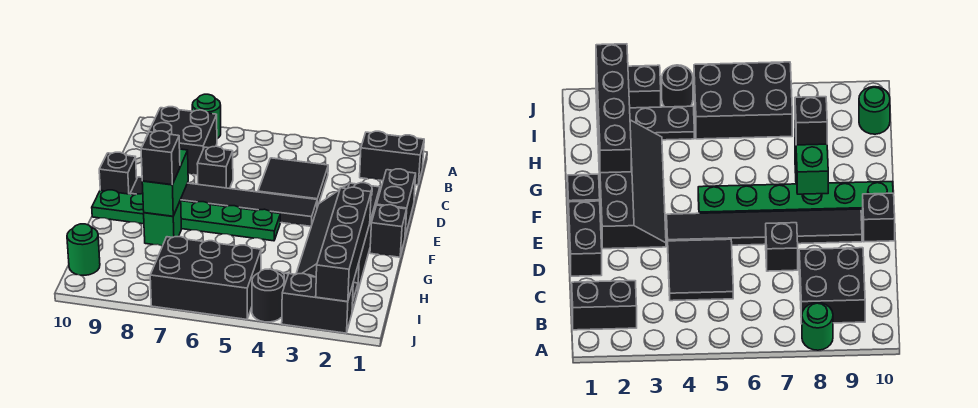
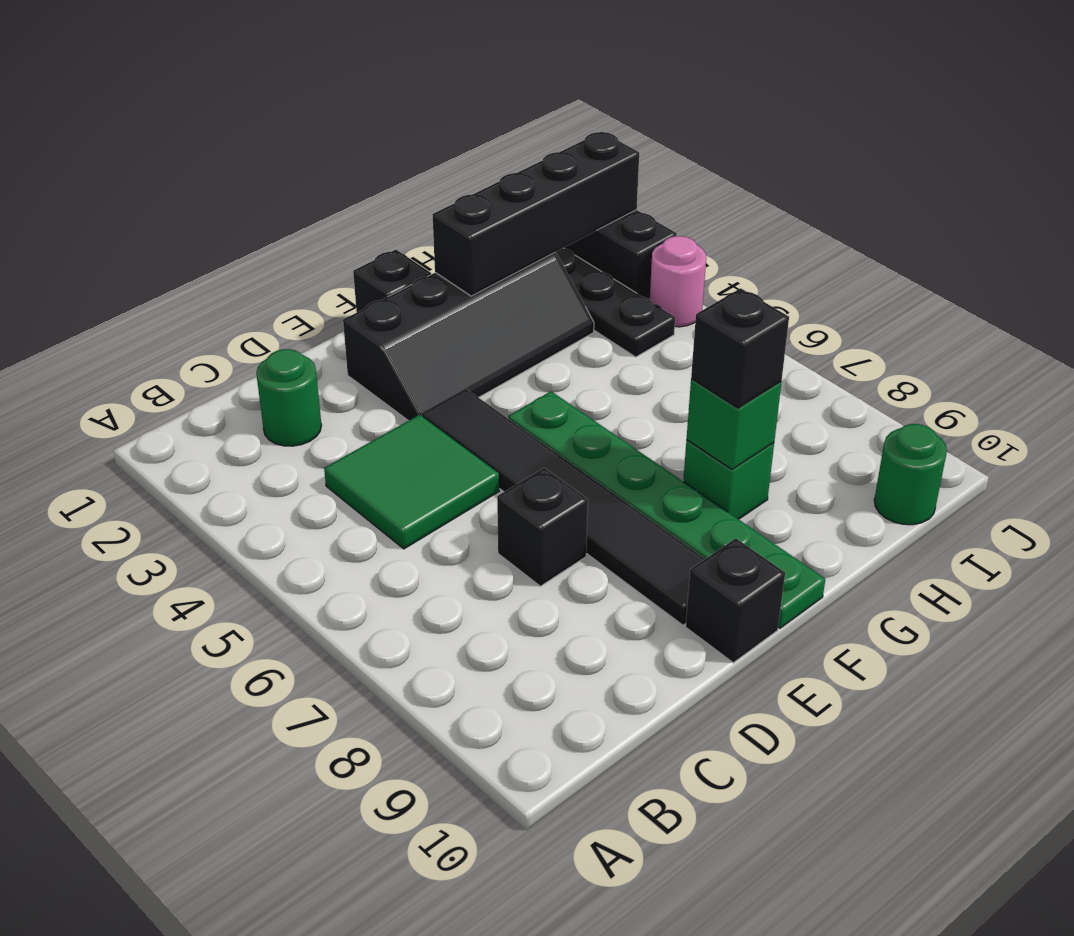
green 1x1 round brick [192,94,221,139] -> green 1x1 round brick moved to [256,349,321,446]
black 1x2 brick [360,131,424,185] -> none
black 2x2 brick [147,107,217,175] -> none
black 2x2 tile [258,158,328,207] -> green 2x2 tile [324,415,499,549]
black 1x2 brick [377,169,416,237] -> none
green 1x2 brick [142,149,188,216] -> green 1x1 brick [687,379,781,469]
black 2x3 brick [150,237,261,319] -> none
black 1x1 round brick [252,269,284,322] -> pink 1x1 round brick [650,236,706,327]

